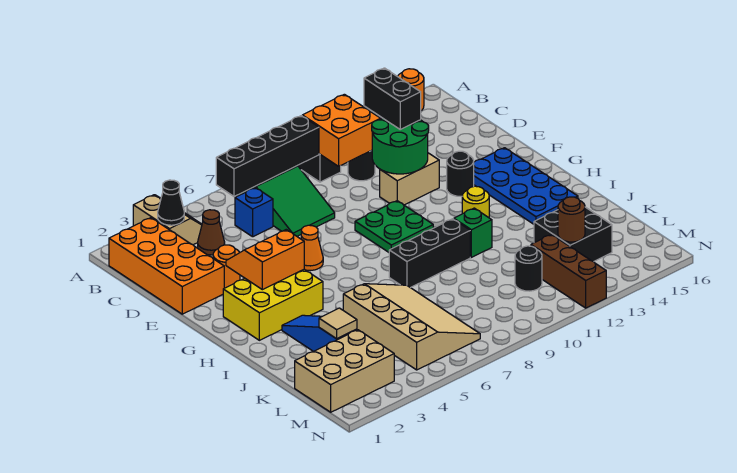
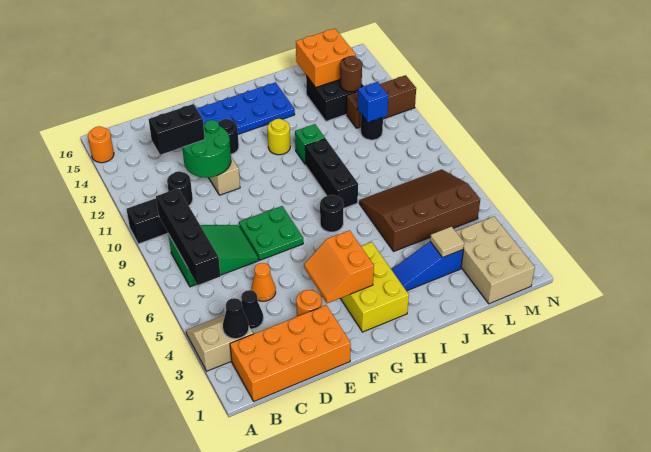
orange 2x2 brick [302,94,381,166] -> orange 2x2 brick moved to [296,29,355,87]
brown 1x1 cone [198,210,225,255] -> black 1x1 cone [241,290,263,329]
blue 1x1 brick [235,188,273,237] -> blue 1x1 brick moved to [357,82,388,122]
orange 1x1 cone [301,225,323,271] -> orange 1x1 cone moved to [251,263,276,301]
green 2x2 plate [355,201,433,252] -> green 2x2 plate moved to [239,206,303,260]
none -> black 1x1 round brick [320,195,344,232]
tan 3x4 slope [343,284,480,370] -> brown 3x4 slope [359,169,480,251]

